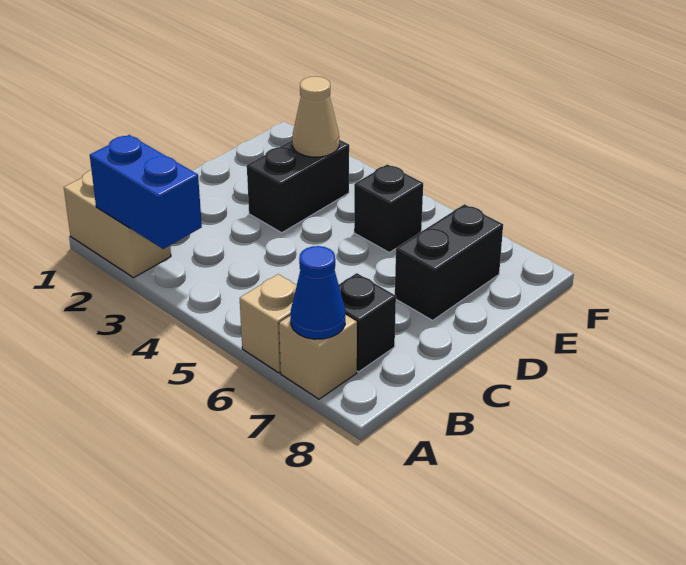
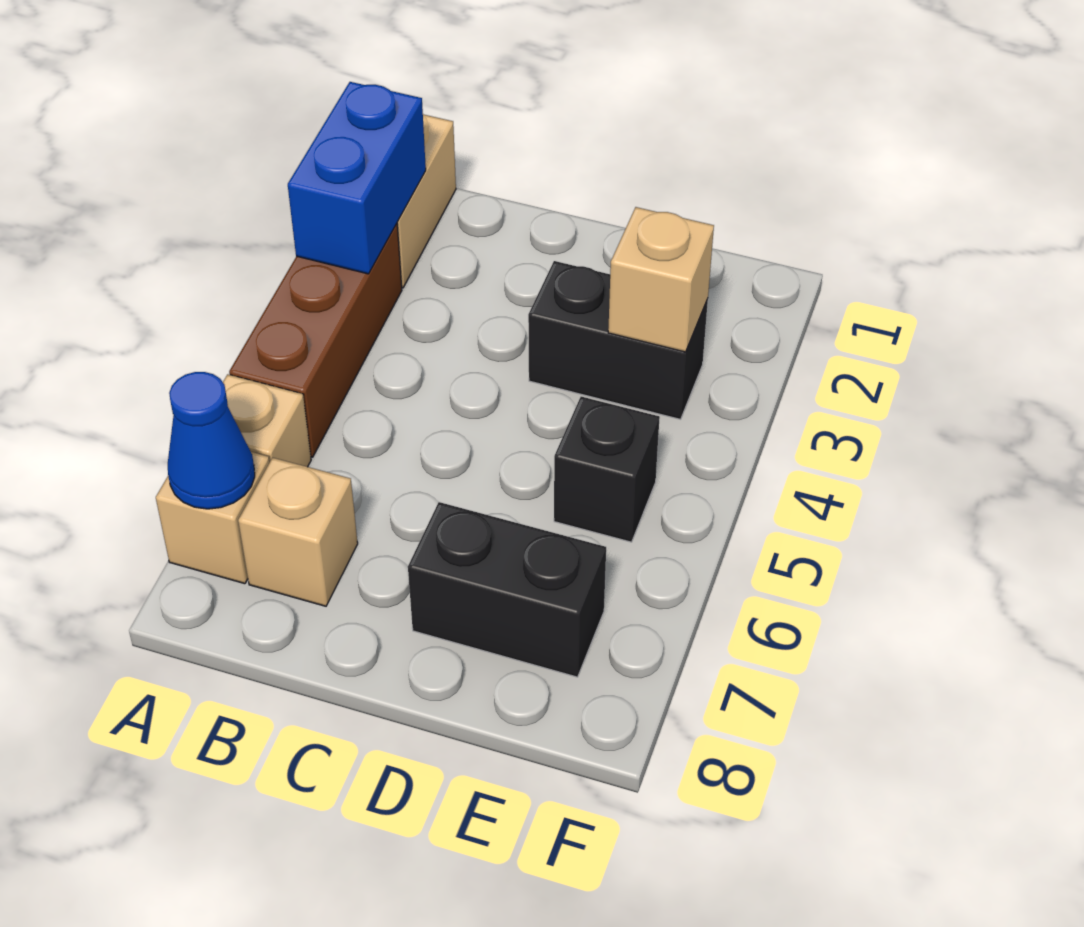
none -> brown 1x3 brick [229,224,402,457]
black 1x1 brick [339,273,396,372] -> tan 1x1 brick [238,458,358,606]
tan 1x1 cone [292,76,339,157] -> tan 1x1 brick [608,207,714,352]

